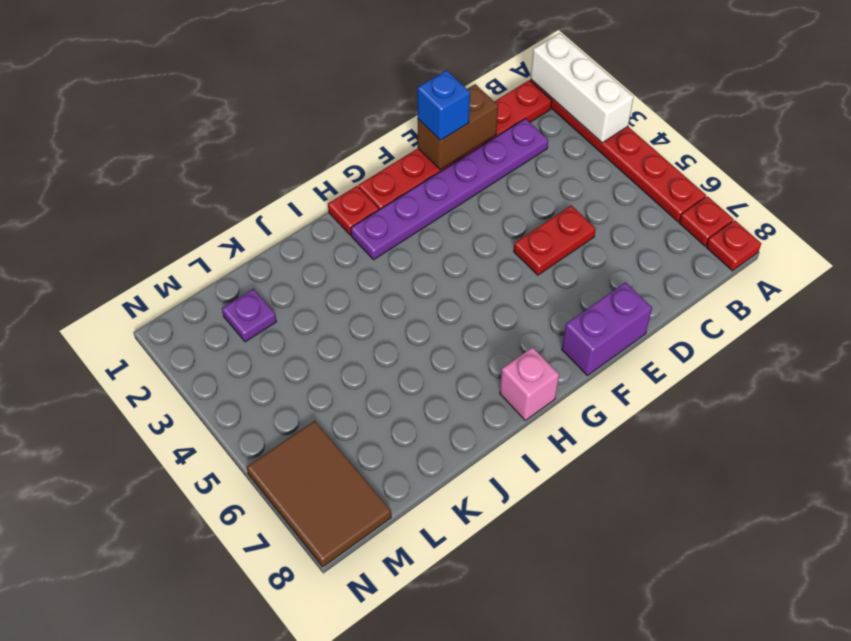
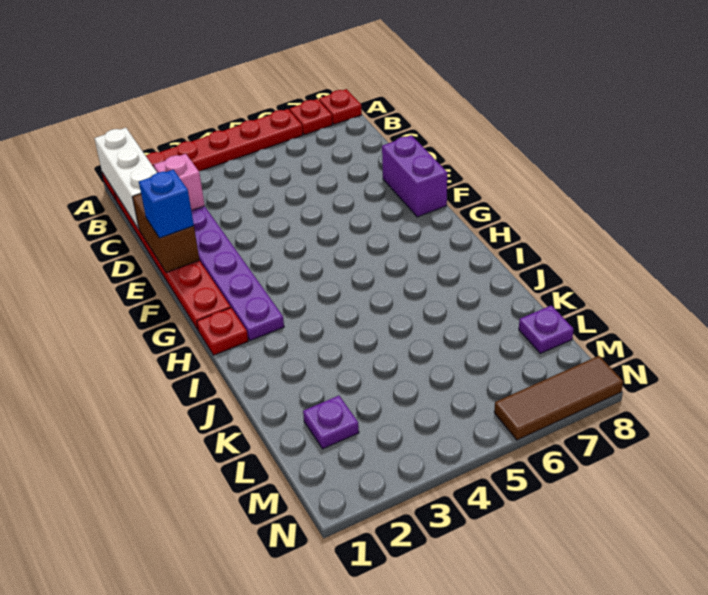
white 1x3 brick [531,33,634,143] -> white 1x3 brick turned to [94,128,157,229]
red 1x2 plate [514,205,596,275] -> none
pink 1x1 brick [500,347,559,420] -> pink 1x1 brick moved to [154,154,205,210]
none -> purple 1x1 plate [519,305,574,353]
brown 2x3 tile [246,421,391,567] -> brown 1x3 tile [494,356,623,440]

